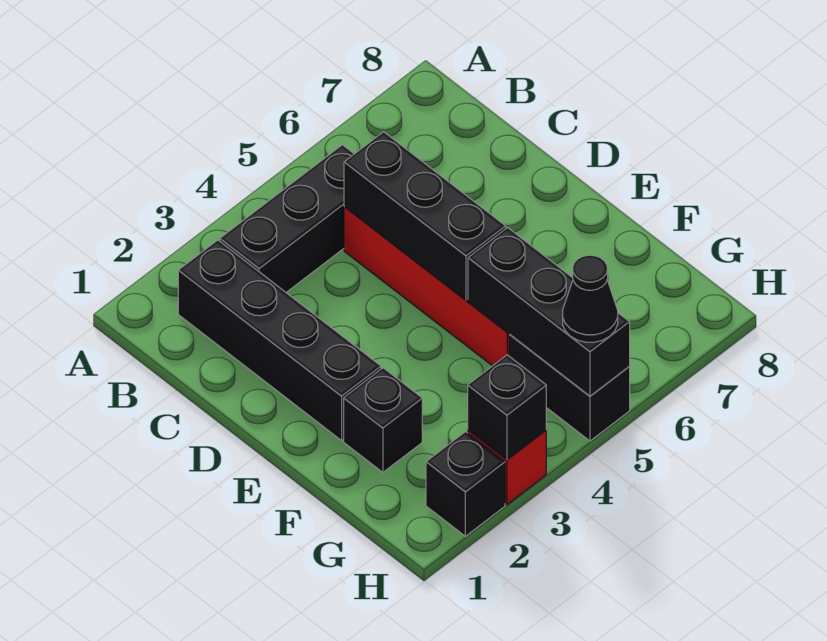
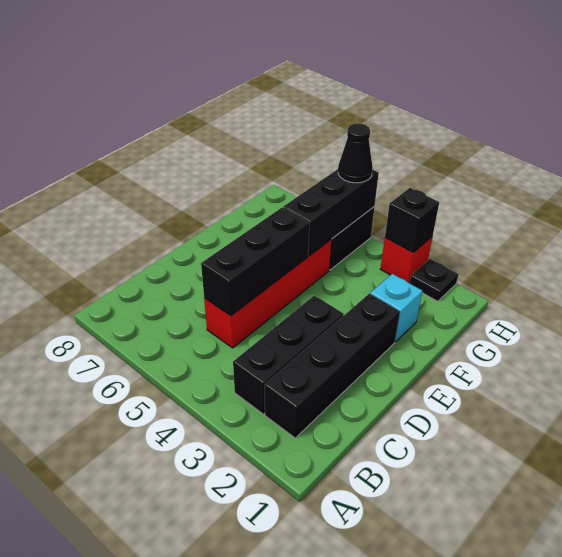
black 1x3 brick [220,145,354,292] -> black 1x3 brick turned to [233,295,344,414]
black 1x1 brick [344,368,422,472] -> cyan 1x1 brick [370,274,422,342]
black 1x1 brick [426,432,505,536] -> black 1x1 plate [410,259,459,302]

